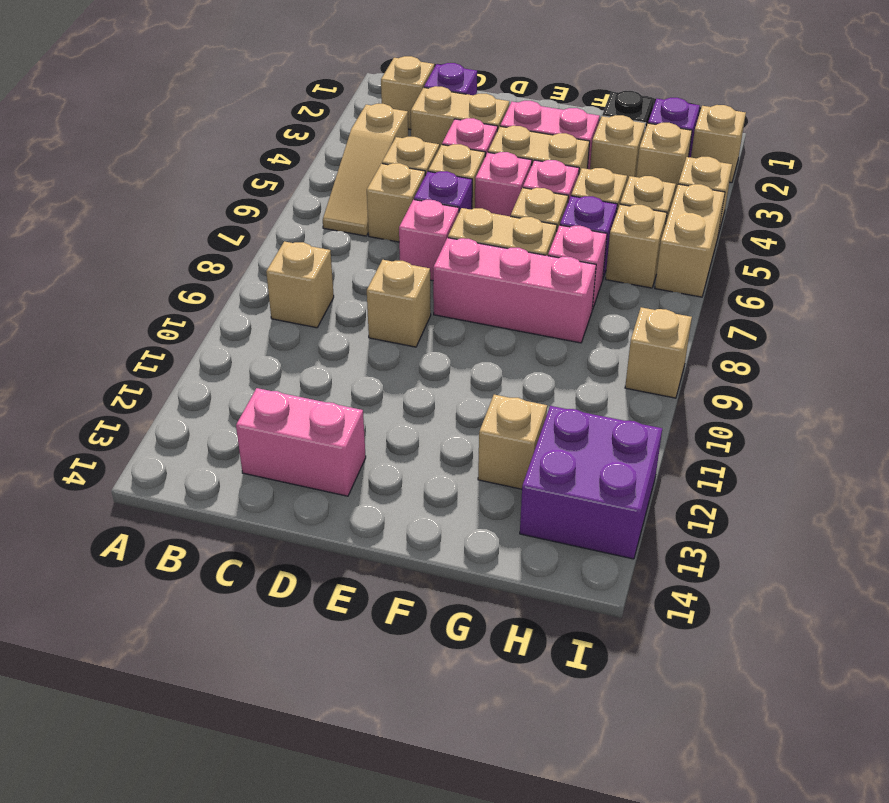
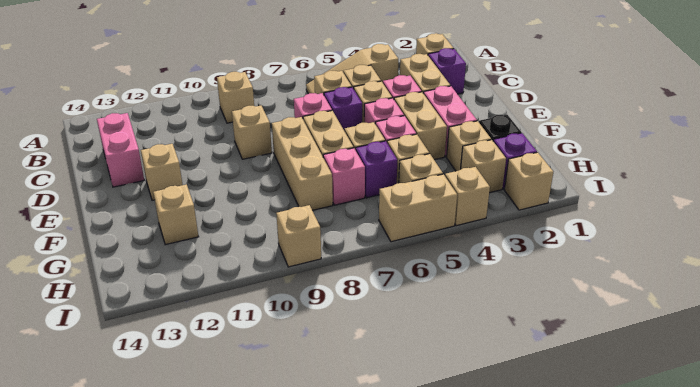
pink 1x3 brick [433,238,596,343] -> tan 1x3 brick [272,117,333,210]
tan 1x1 brick [606,204,667,288] -> tan 1x1 brick moved to [141,144,183,200]
purple 2x2 brick [520,406,662,559] -> none

